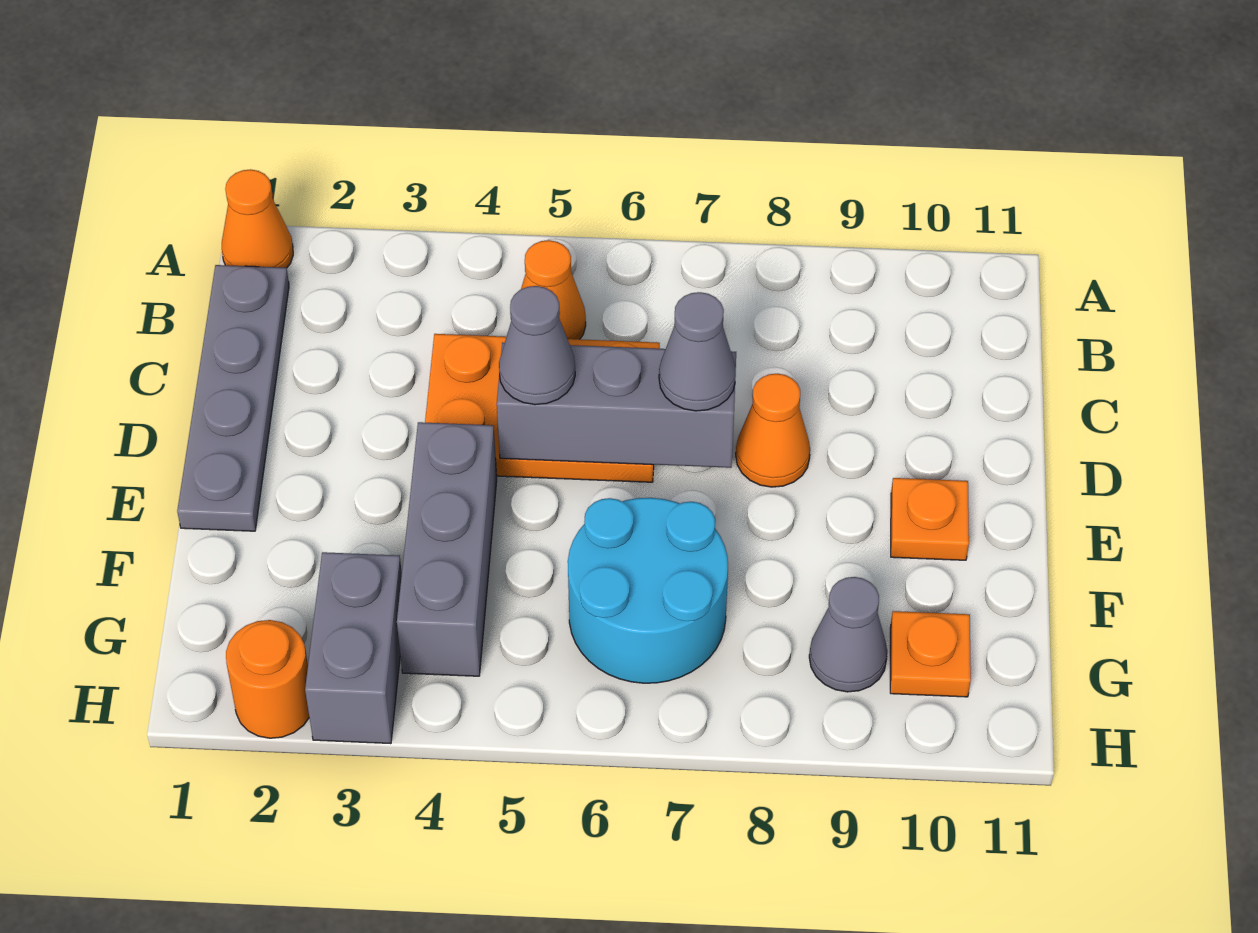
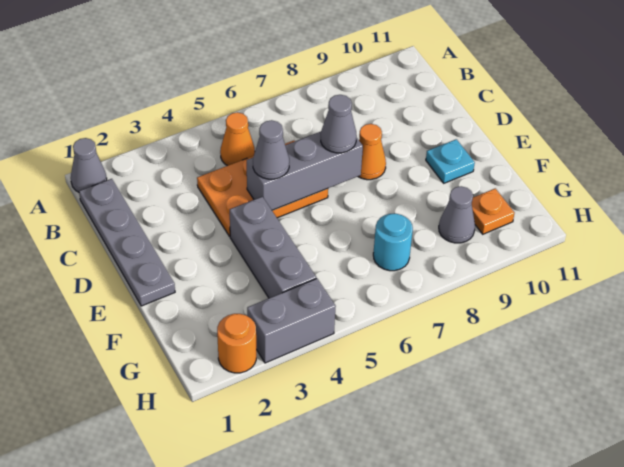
orange 1x1 cone [222,169,293,268] -> grey 1x1 cone [71,138,107,192]
orange 1x1 plate [891,478,969,560] -> cyan 1x1 plate [426,139,475,183]
cyan 2x2 round brick [568,498,728,683] -> cyan 1x1 round brick [373,214,413,271]
grey 1x2 brick [305,552,402,744] -> grey 1x2 brick turned to [247,278,336,363]

